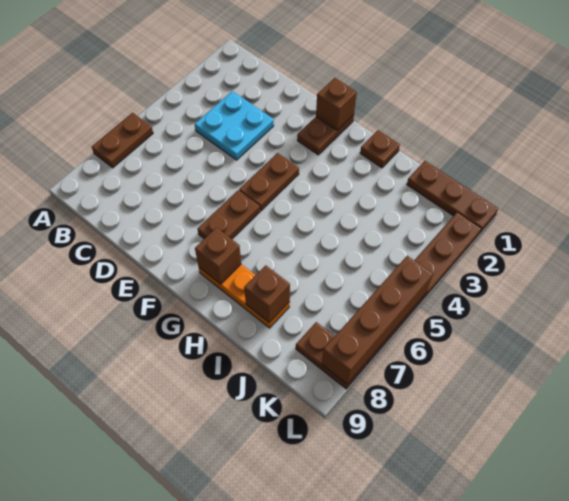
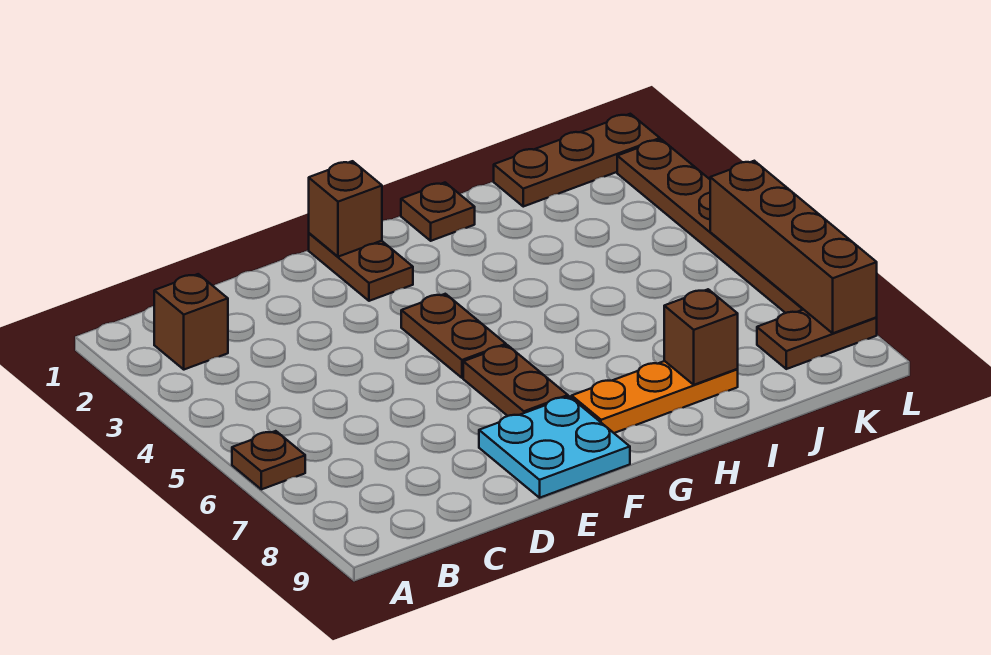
brown 1x2 plate [92,113,153,168] -> brown 1x1 plate [232,431,305,489]
cyan 2x2 plate [195,91,274,160] -> cyan 2x2 plate moved to [479,396,630,498]
brown 1x1 brick [195,228,241,284] -> brown 1x1 brick moved to [154,274,228,370]

